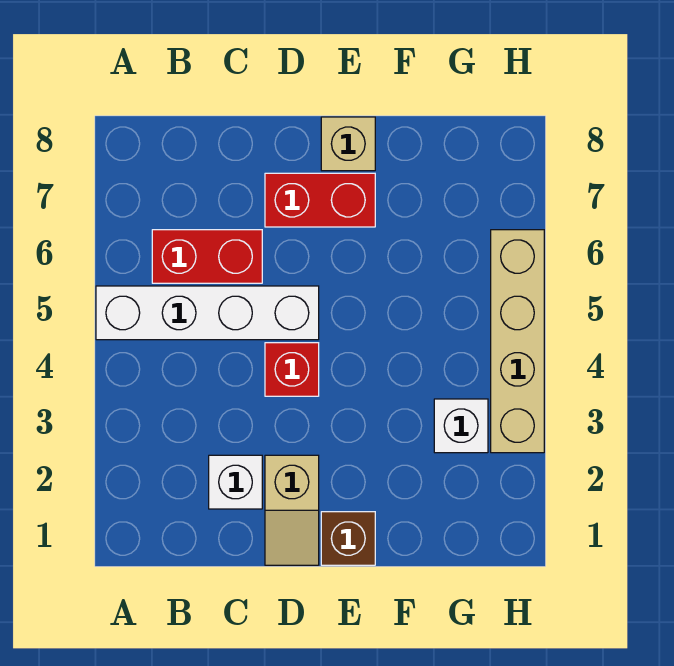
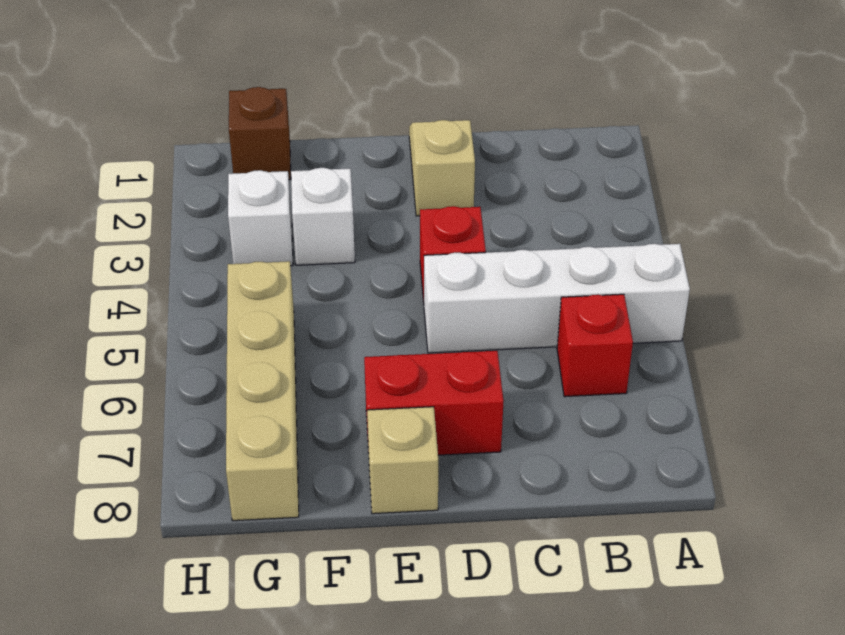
red 1x2 brick [152,230,262,283] -> red 1x1 brick [557,294,633,397]
white 1x1 brick [209,455,262,509] -> white 1x1 brick moved to [291,168,355,265]
brown 1x1 brick [321,512,375,565] -> brown 1x1 brick moved to [229,87,291,180]
tan 1x4 brick [491,230,544,453] -> tan 1x4 brick moved to [226,261,299,521]

